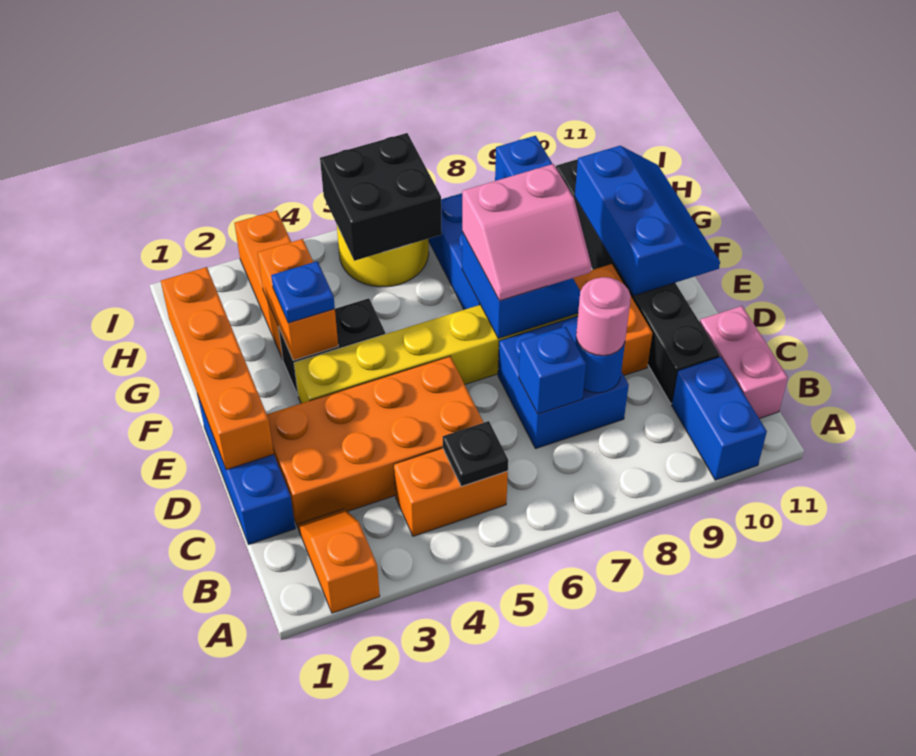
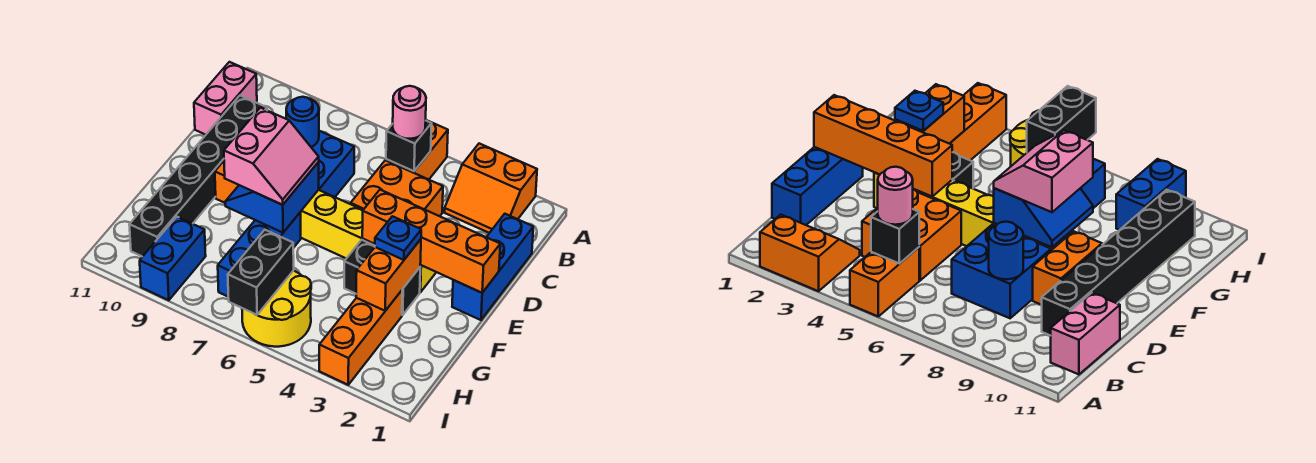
orange 1x2 slope [298,509,380,613] -> orange 2x2 slope [444,144,537,233]
blue 1x2 brick [672,357,767,480] -> none
orange 1x2 brick [394,448,508,536] -> orange 1x2 brick turned to [386,120,448,180]
black 1x1 plate [443,421,508,487] -> black 1x1 brick [386,121,432,171]
orange 2x4 brick [267,356,484,527] -> orange 2x2 brick [351,160,443,216]
blue 1x1 brick [519,326,586,414] -> none
pink 1x1 round brick [576,277,631,356] -> pink 1x1 round brick moved to [393,86,426,139]
orange 1x4 brick [161,267,274,470] -> orange 1x4 brick turned to [362,190,500,293]
pink 2x2 slope [462,164,591,301] -> pink 2x2 slope turned to [224,108,319,205]
blue 2x3 slope [575,146,720,296] -> none
black 2x2 brick [320,133,442,261] -> black 1x2 brick [228,230,294,315]

